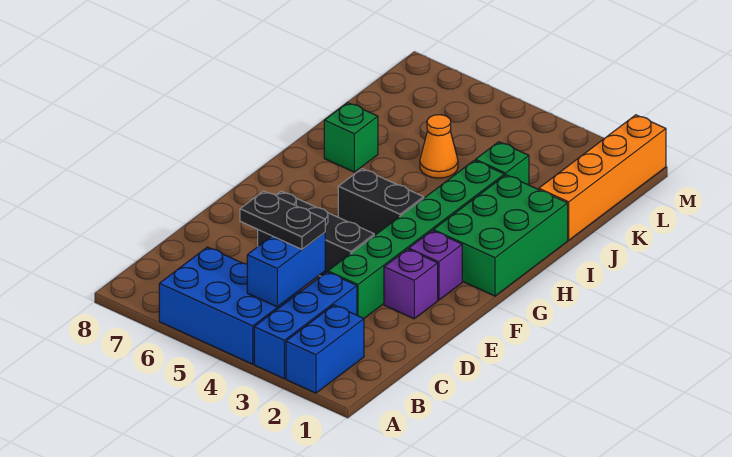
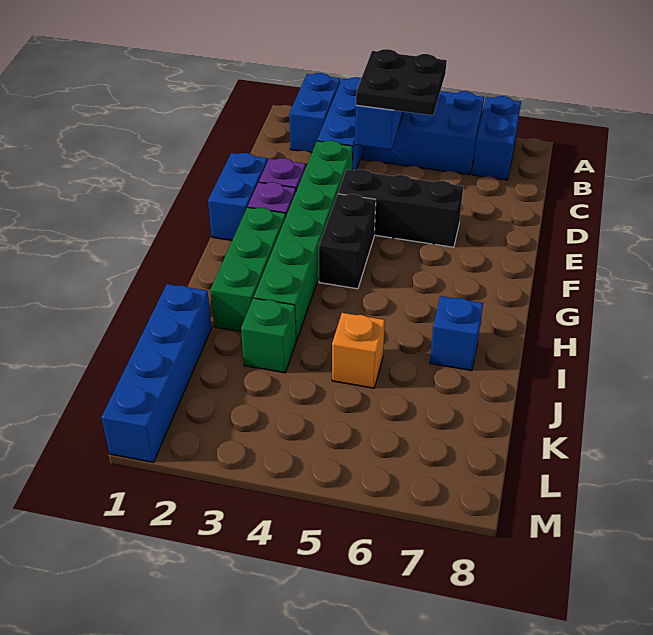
none -> blue 1x2 brick [472,96,521,180]
black 1x2 plate [240,191,325,249] -> black 2x2 plate [356,49,447,115]
none -> blue 1x2 brick [208,153,267,240]
green 2x3 brick [433,175,568,296] -> green 1x3 brick [210,207,286,332]
black 1x2 brick [338,169,424,236] -> black 1x2 brick turned to [319,194,376,289]
green 1x1 brick [324,103,378,172] -> blue 1x1 brick [430,296,483,371]
orange 1x4 brick [539,115,666,240] -> blue 1x4 brick [101,284,212,462]
orange 1x1 cone [420,115,458,178] -> orange 1x1 brick [332,313,385,388]

